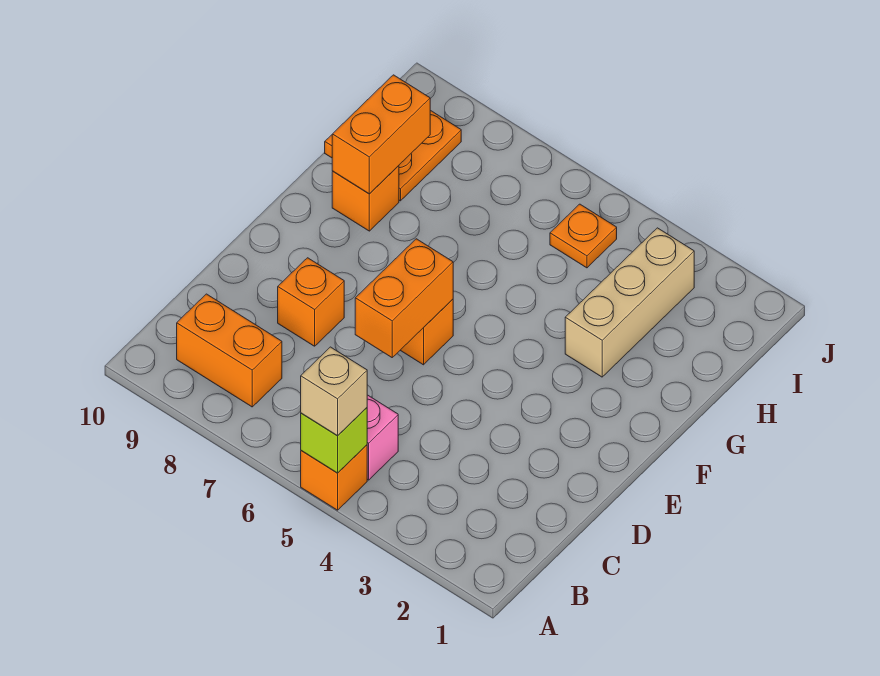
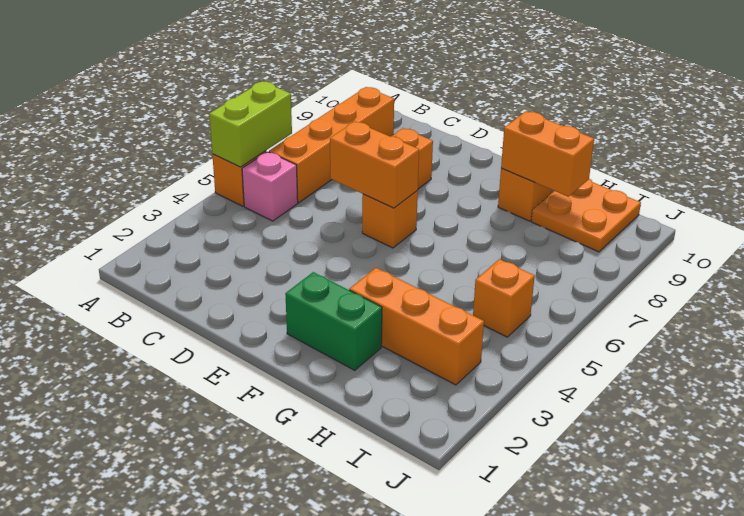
lime 1x1 brick [301,408,367,473] -> lime 1x2 brick [209,81,292,167]
tan 1x1 brick [301,347,367,436] -> none
orange 1x2 brick [177,294,282,407] -> orange 1x4 brick [269,87,394,203]
none -> green 1x2 brick [285,272,382,370]
tan 1x3 brick [565,228,694,377] -> orange 1x3 brick [349,268,484,385]
orange 1x1 plate [550,204,617,268] -> orange 1x1 brick [473,259,535,337]

